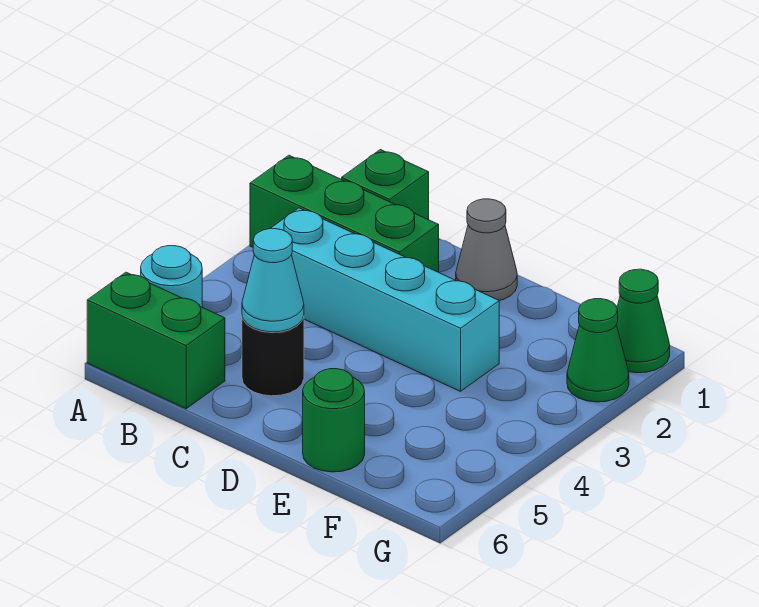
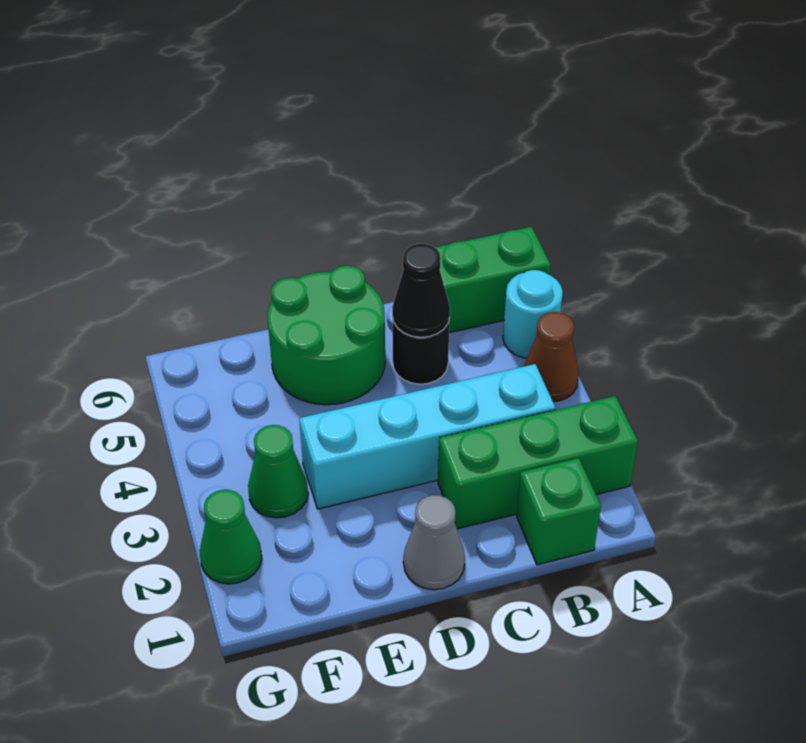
none -> brown 1x1 cone [524,312,579,402]
cyan 1x1 cone [242,229,304,332] -> black 1x1 cone [392,244,450,337]
green 1x1 round brick [303,369,365,472] -> green 2x2 round brick [268,266,385,405]
green 1x1 cone [617,269,670,373] -> green 1x1 cone moved to [248,425,308,518]

